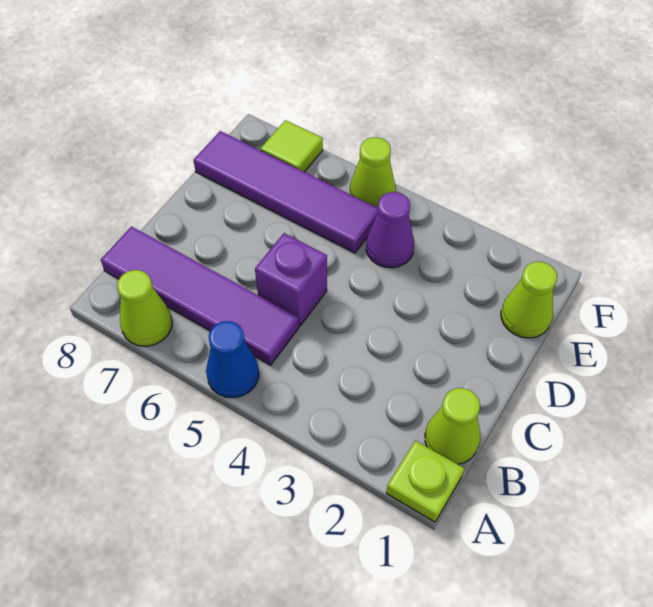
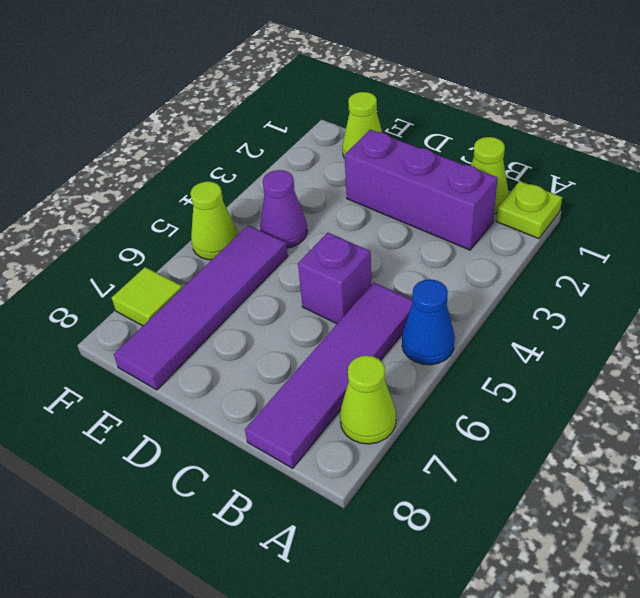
none -> purple 1x3 brick [345,130,498,250]

